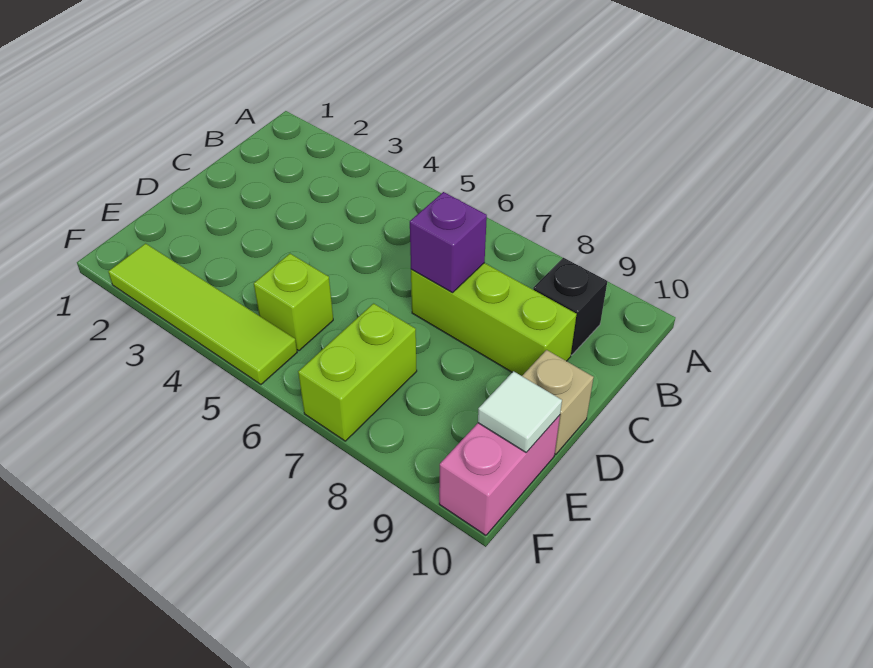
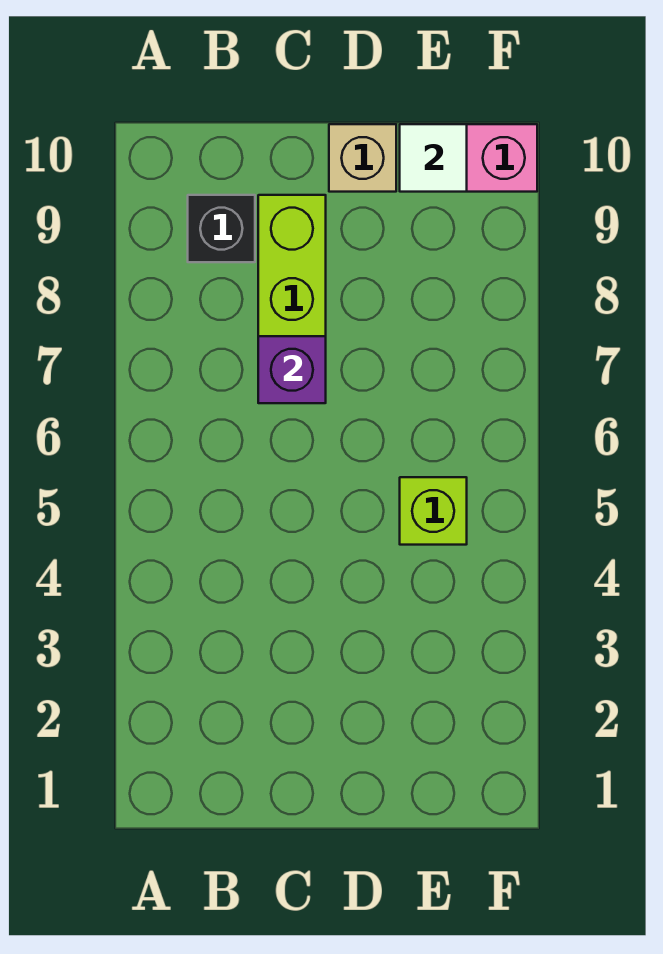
lime 1x2 brick [298,304,417,441] -> none
lime 1x4 tile [108,244,297,384] -> none

